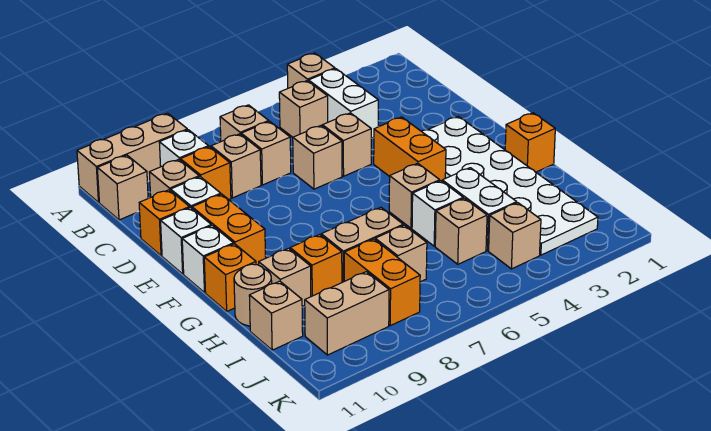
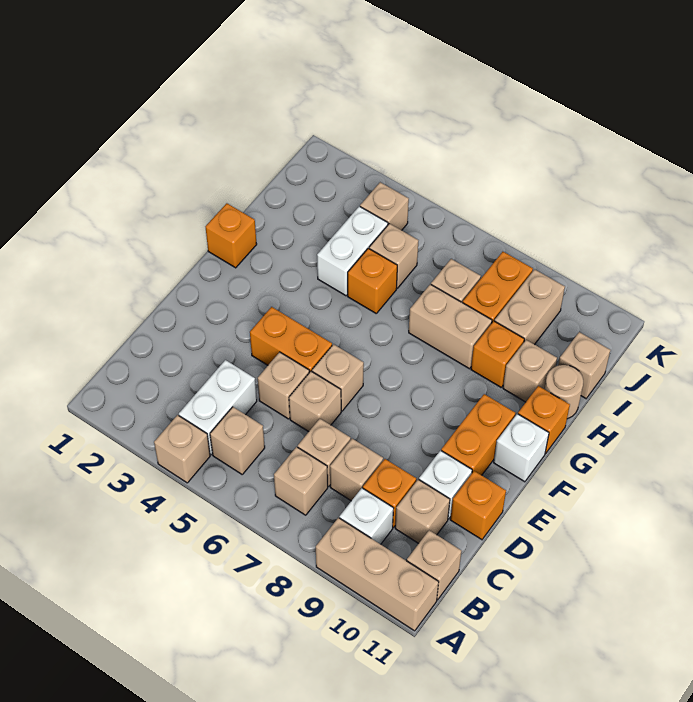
white 2x6 plate [421,116,598,255] -> none
orange 1x2 brick [374,117,446,181] -> orange 1x2 brick turned to [250,307,332,373]
white 1x1 brick [161,208,211,274] -> none
tan 1x1 brick [389,163,440,228] -> tan 1x1 brick moved to [312,344,364,411]
white 1x1 brick [412,181,463,246] -> orange 1x1 brick [348,248,397,313]
tan 1x2 brick [305,272,389,355] -> tan 1x2 brick turned to [495,269,565,345]

